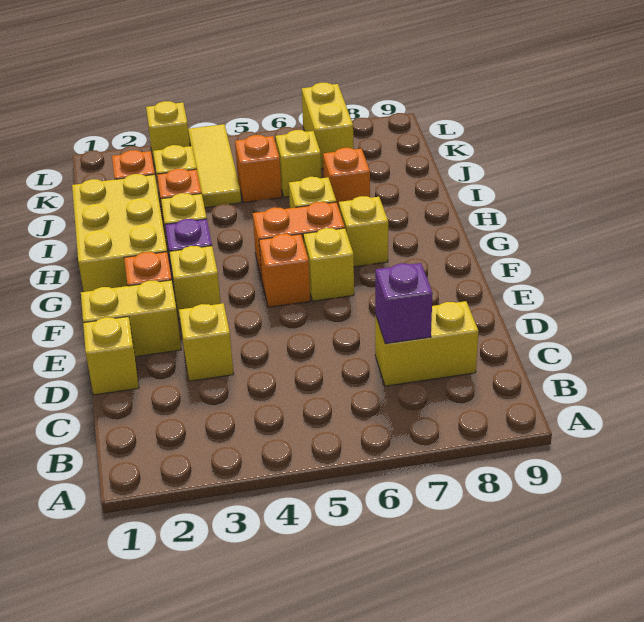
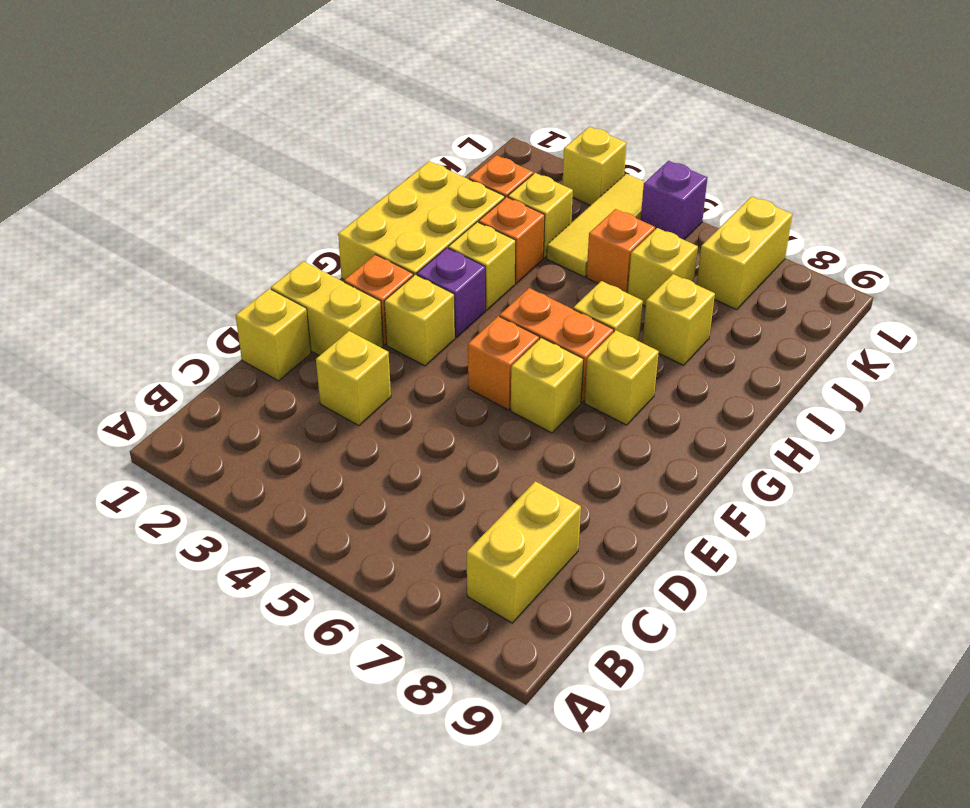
yellow 1x2 brick [375,301,478,386] -> yellow 1x2 brick turned to [467,481,581,623]
purple 1x1 brick [375,263,433,344] -> purple 1x1 brick moved to [641,161,707,240]
orange 1x1 brick [323,148,370,208] -> yellow 1x1 brick [642,274,715,365]

